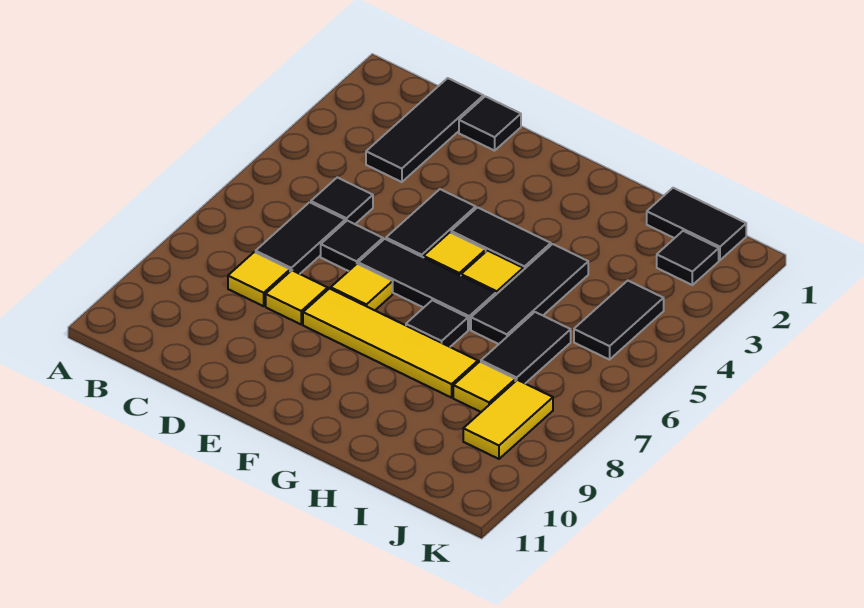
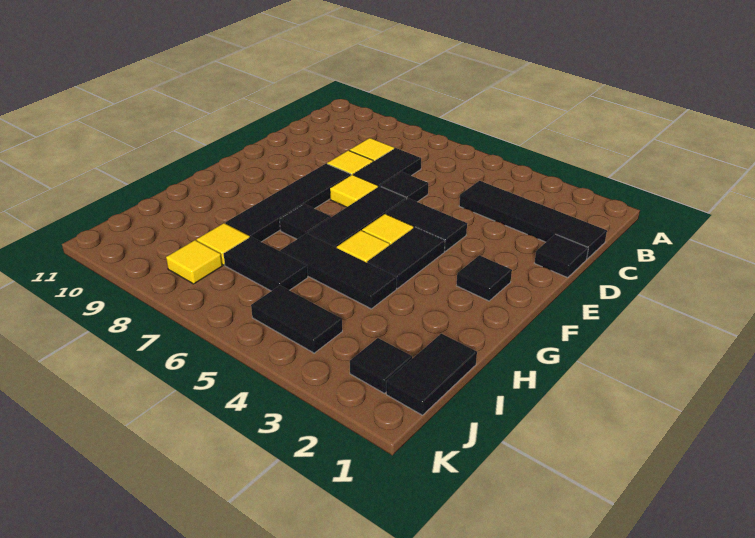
black 1x3 tile [366,78,483,182] -> black 1x4 tile [459,181,607,259]
black 1x1 tile [311,177,373,224] -> black 1x1 tile moved to [456,255,512,301]
black 1x2 tile [256,202,345,274] -> black 1x2 tile turned to [353,148,421,187]
yellow 1x4 tile [303,289,478,398] -> black 1x4 tile [226,164,351,242]
yellow 1x2 tile [463,380,553,459] -> yellow 1x1 tile [166,240,222,284]

